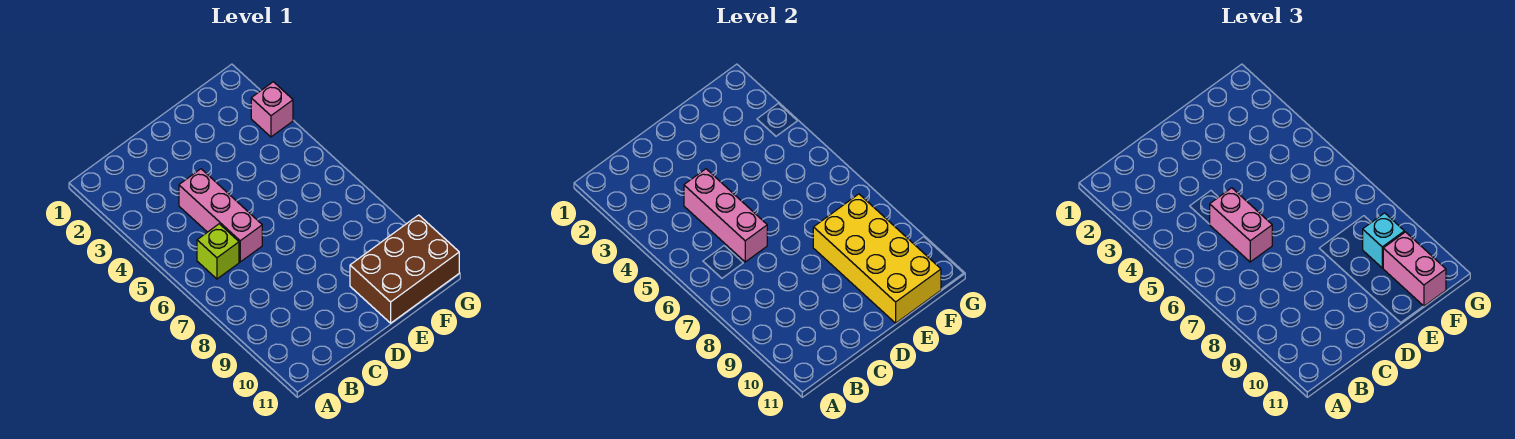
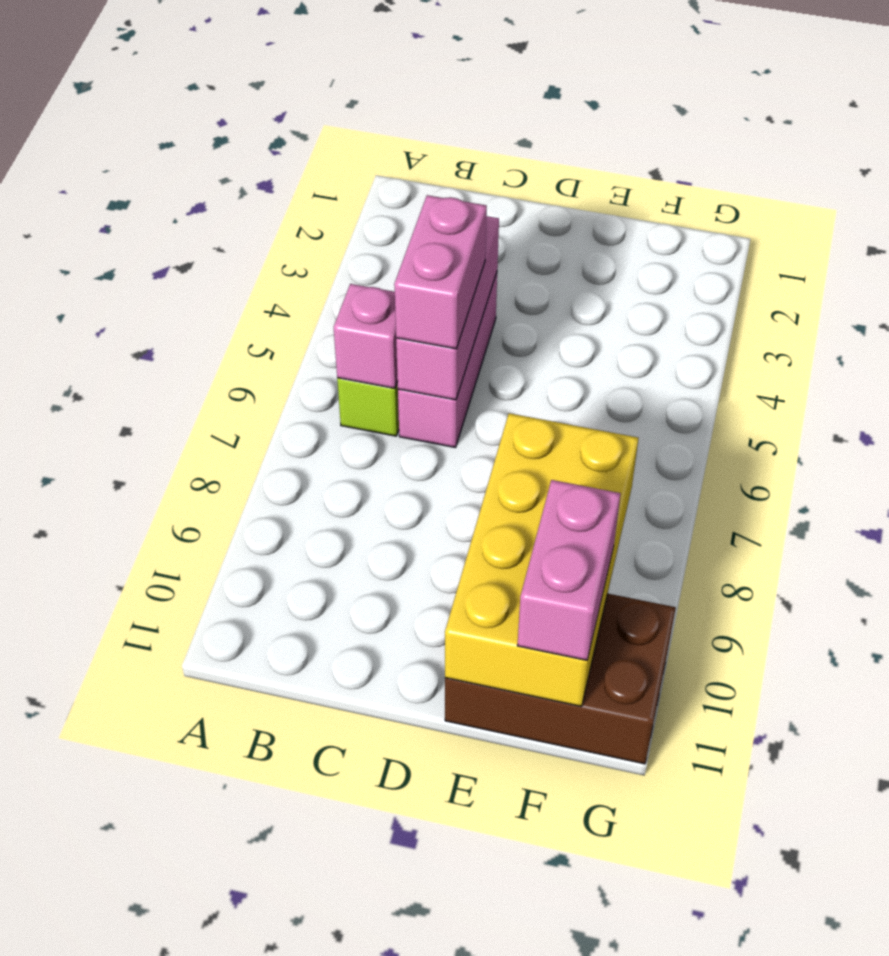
cyan 1x1 brick [1363,213,1404,268] -> none
pink 1x1 brick [251,82,293,137] -> pink 1x1 brick moved to [334,284,398,388]

